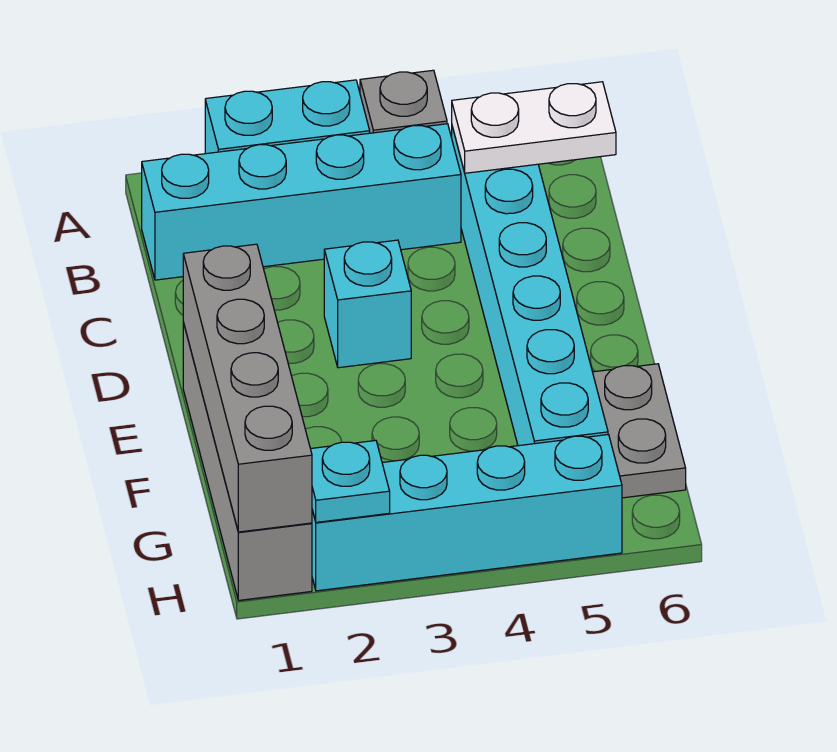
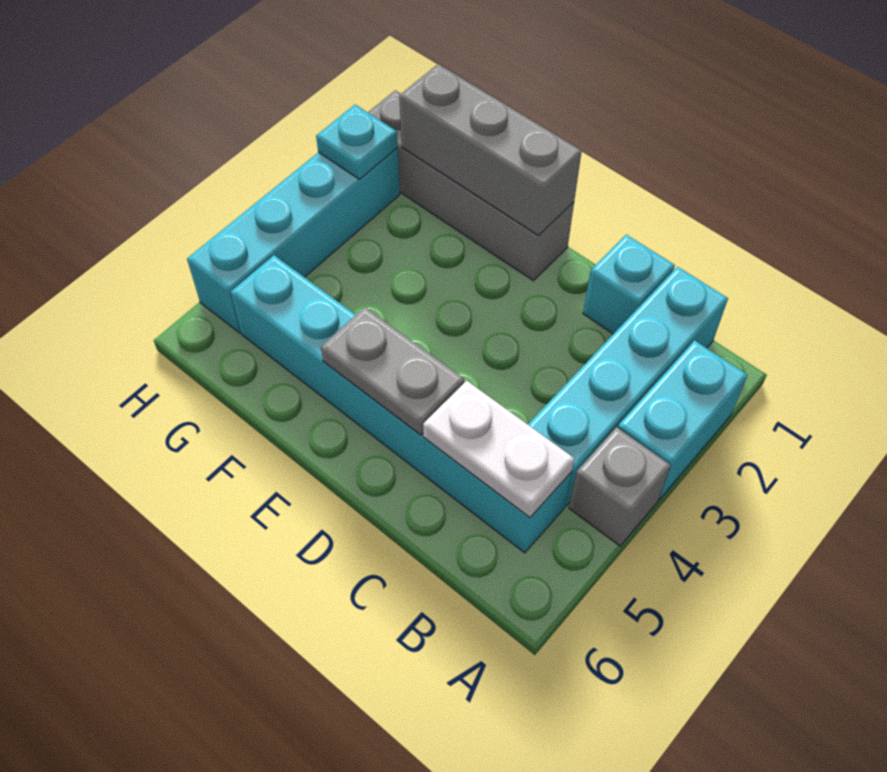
white 1x2 plate [452,82,616,173] -> white 1x2 plate turned to [423,381,574,517]
cyan 1x1 brick [324,240,411,368] -> cyan 1x1 brick moved to [583,235,675,334]
grey 1x4 brick [183,244,312,532] -> grey 1x3 brick [399,64,582,236]
grey 1x2 plate [593,364,686,498] -> grey 1x2 plate moved to [321,307,464,435]

